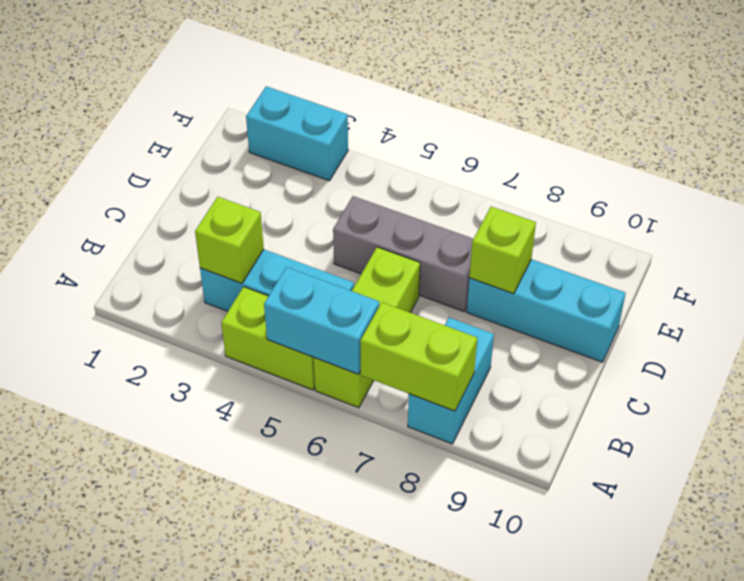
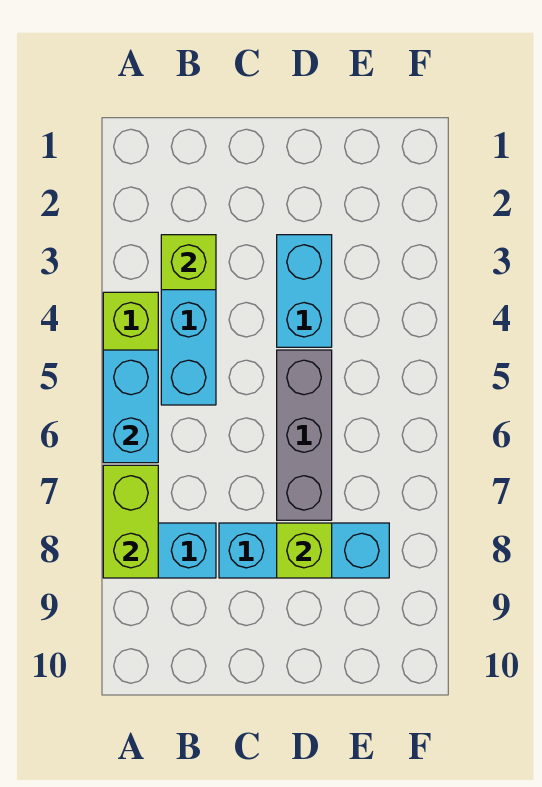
lime 1x3 brick [314,247,420,408] -> none
cyan 1x3 brick [467,259,626,362] -> cyan 1x3 brick turned to [219,523,389,578]
cyan 1x2 brick [246,86,348,181] -> cyan 1x2 brick moved to [277,235,332,347]

